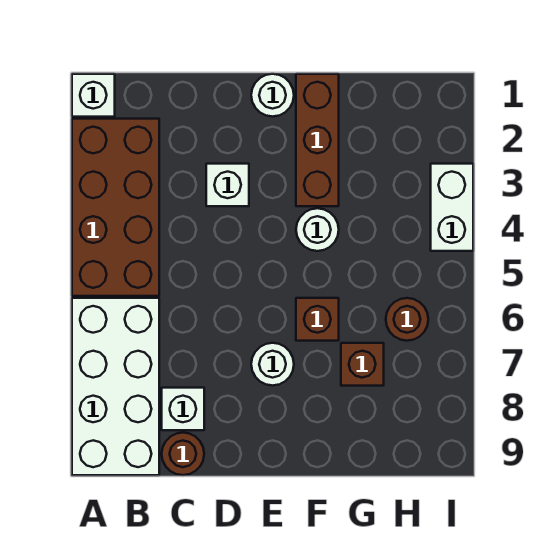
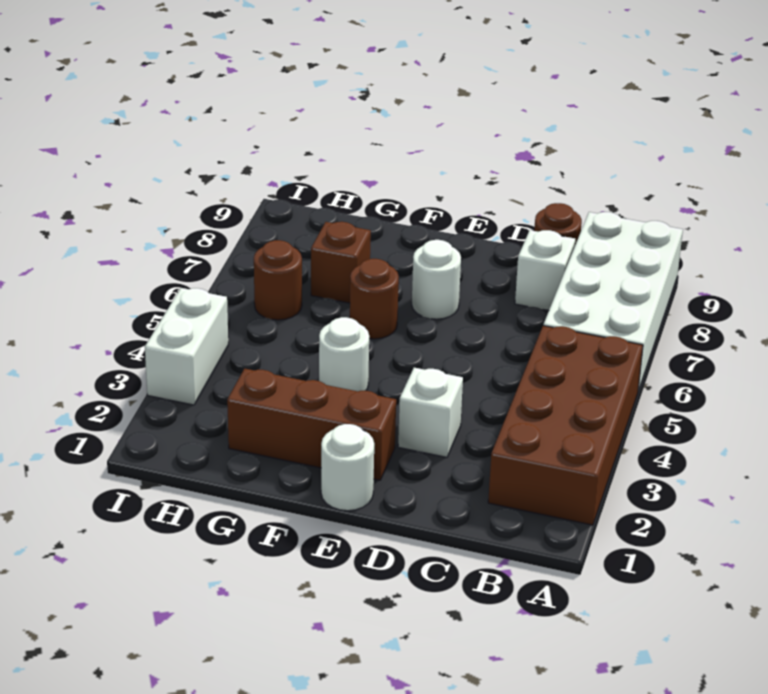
white 1x1 brick [72,74,115,117] -> none
brown 1x3 brick [296,74,339,206] -> brown 1x3 brick turned to [227,369,396,480]
brown 1x1 brick [296,298,339,341] -> brown 1x1 round brick [350,259,399,339]

